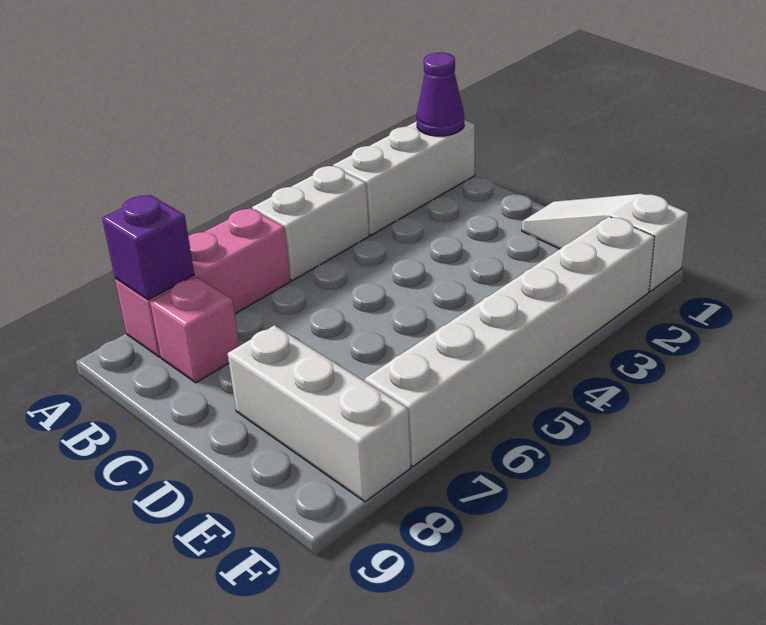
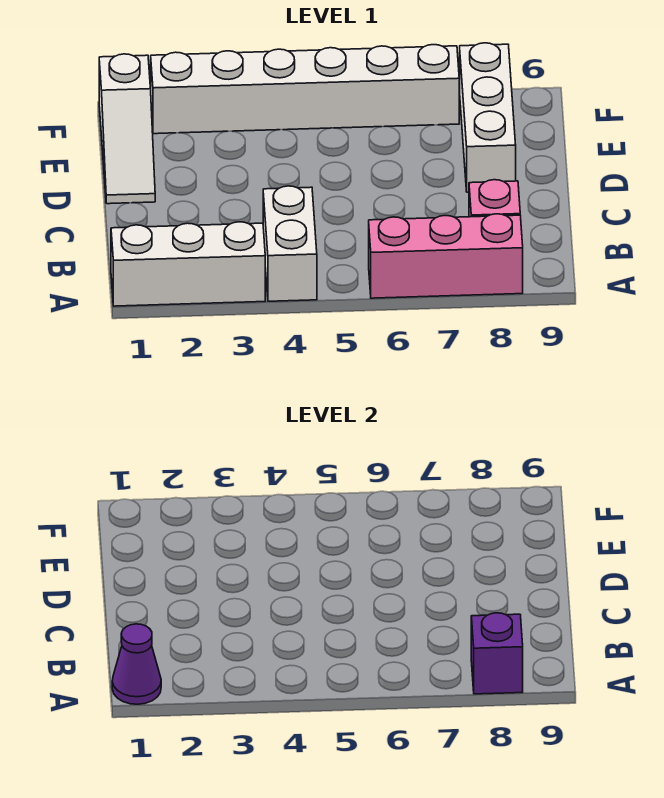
white 1x2 brick [252,166,369,280] -> white 1x2 brick turned to [263,186,317,301]

